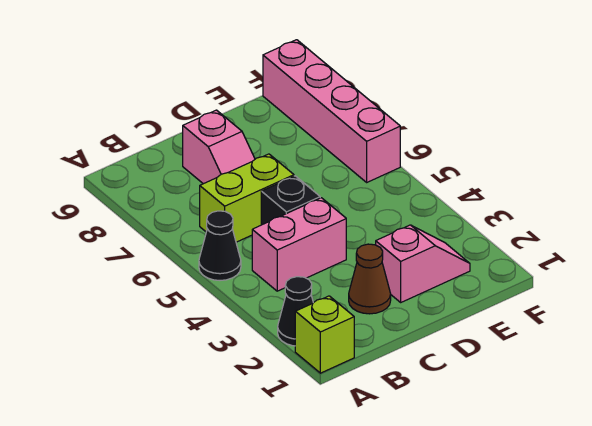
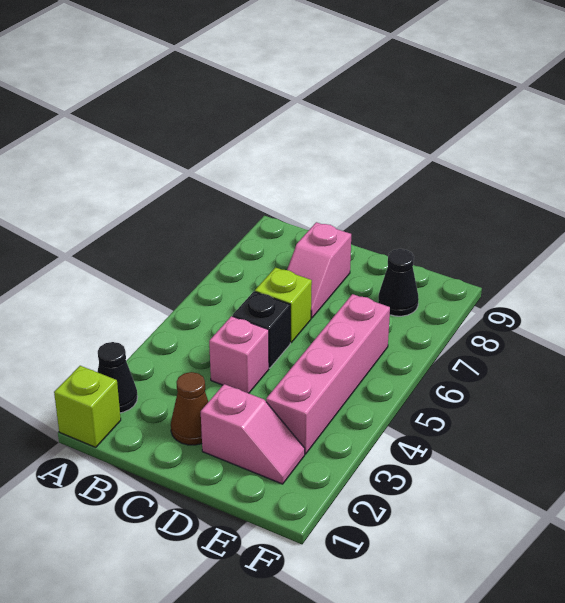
black 1x1 cone [199,211,241,280] -> black 1x1 cone moved to [378,249,419,316]
pink 1x2 brick [252,198,346,291] -> pink 1x1 brick [209,316,269,393]
lime 1x2 brick [200,154,294,242] -> lime 1x1 brick [255,268,312,343]
pink 1x4 brick [263,40,400,182] -> pink 1x4 brick moved to [266,294,390,454]

